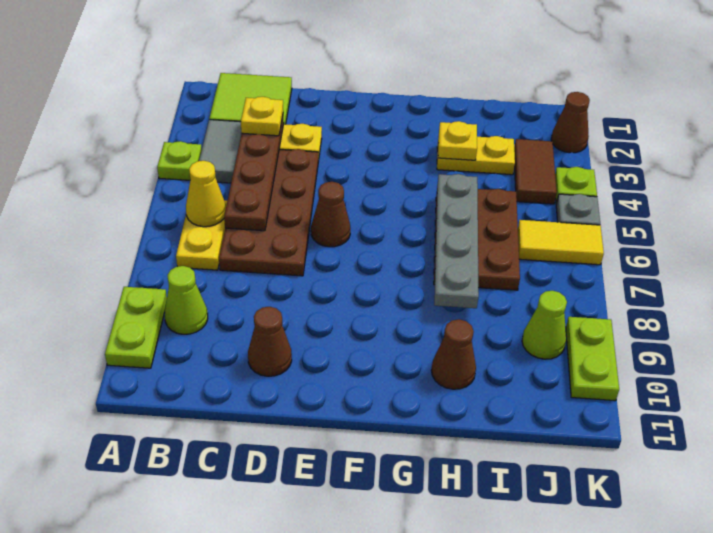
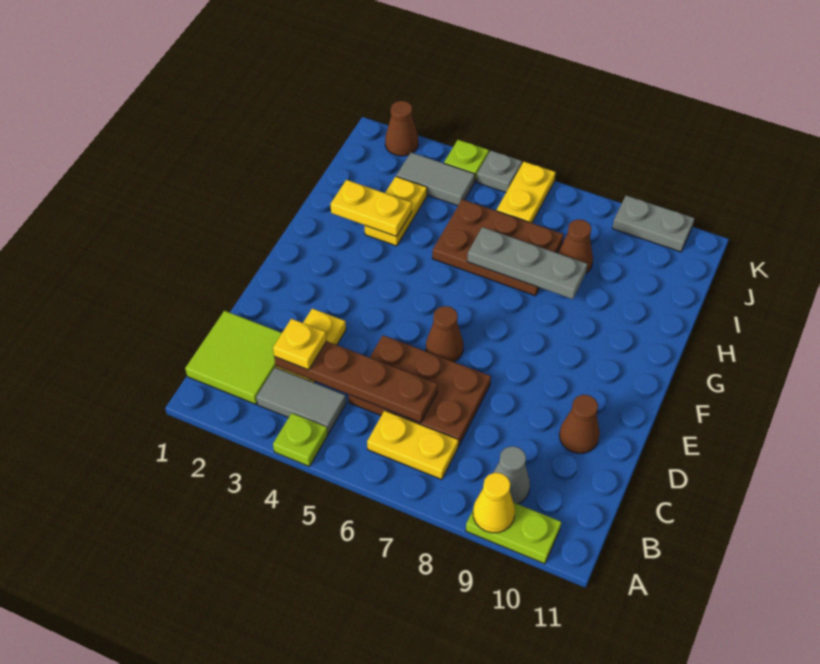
yellow 1x1 cone [186,161,226,227] -> yellow 1x1 cone moved to [473,473,515,533]
lime 1x1 cone [165,266,208,334] -> grey 1x1 cone [493,446,530,504]
brown 2x4 plate [219,149,318,276] -> brown 2x3 plate [348,335,491,446]
yellow 1x1 plate [438,121,477,160] -> yellow 1x2 plate [331,180,412,237]
grey 1x4 plate [434,174,479,308] -> grey 1x3 plate [467,227,587,299]
brown 1x1 cone [431,319,476,389] -> brown 1x1 cone moved to [558,219,593,273]
brown 1x2 tile [514,139,557,204] -> grey 1x2 tile [396,152,475,206]
yellow 1x2 tile [518,220,604,265] -> yellow 1x2 plate [497,162,555,223]
lime 1x1 cone [522,291,567,359] -> none
lime 1x2 plate [566,317,619,401] -> grey 1x2 plate [612,195,695,252]

